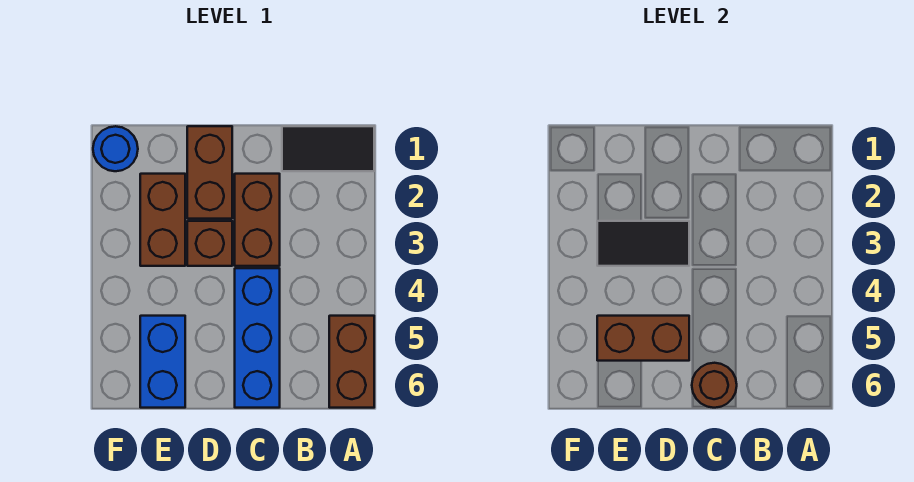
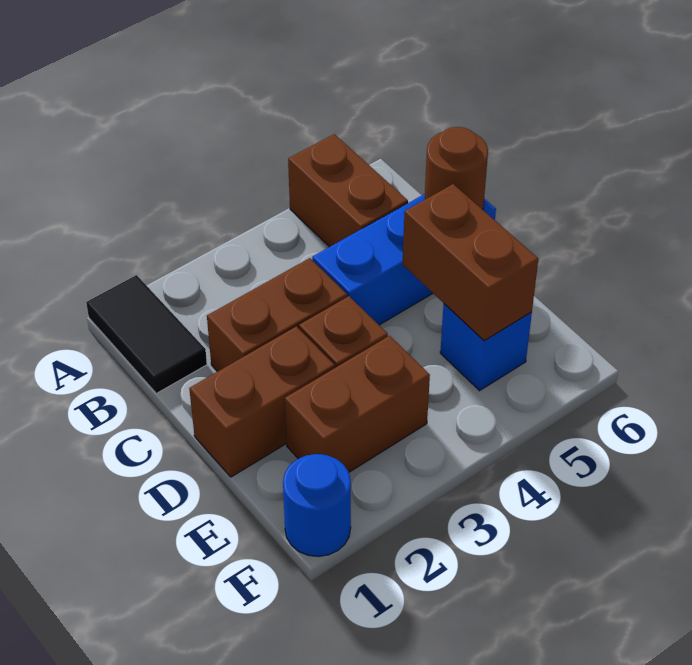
brown 1x2 brick [329,316,374,408] -> brown 1x2 brick turned to [288,134,408,247]
black 1x2 tile [597,221,689,266] -> none
blue 1x2 brick [140,316,185,408] -> blue 1x1 brick [440,304,532,391]

